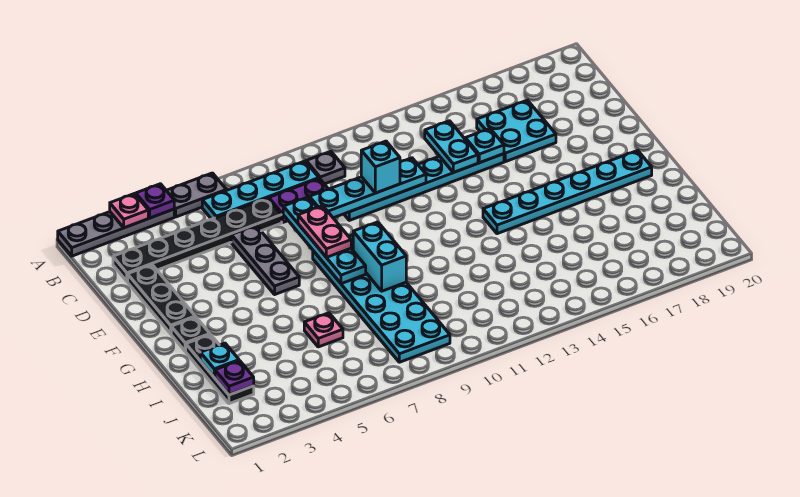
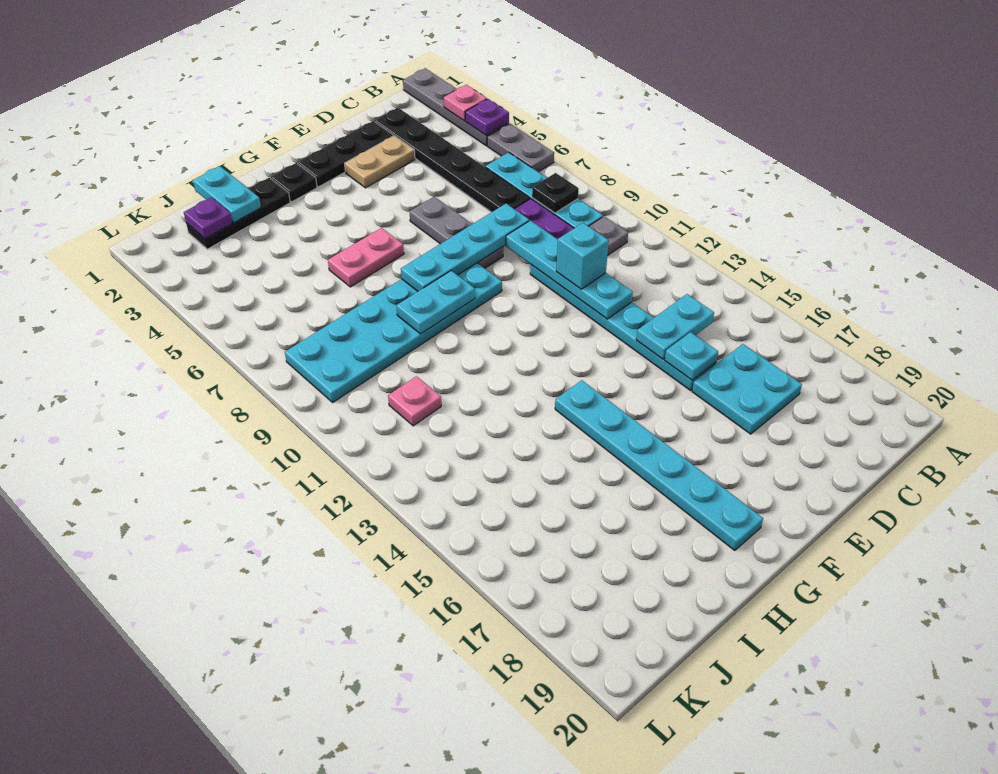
none -> black 1x1 plate [532,173,579,213]
none -> tan 1x2 plate [344,136,415,188]
grey 1x3 plate [231,226,299,294] -> grey 1x3 plate turned to [409,197,503,268]
pink 1x2 plate [298,206,351,258] -> pink 1x2 plate moved to [328,228,404,287]
cyan 1x2 brick [353,222,406,291] -> cyan 1x2 plate [396,271,475,334]
cyan 1x1 plate [200,343,239,377] -> cyan 1x2 plate [193,166,261,223]
pink 1x1 plate [304,313,343,347] -> pink 1x1 plate moved to [388,376,441,426]

